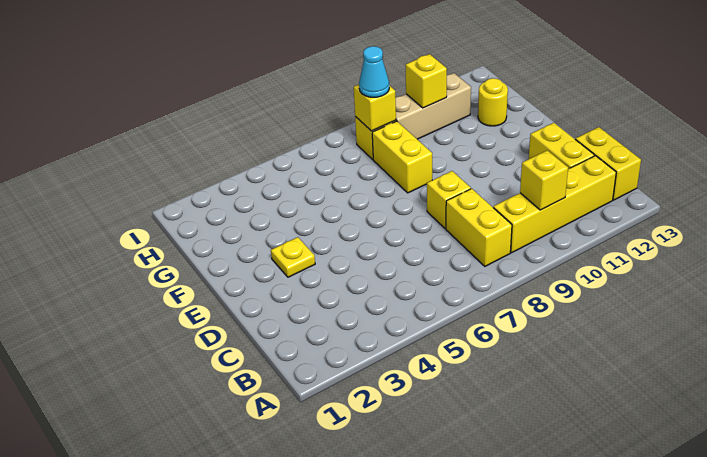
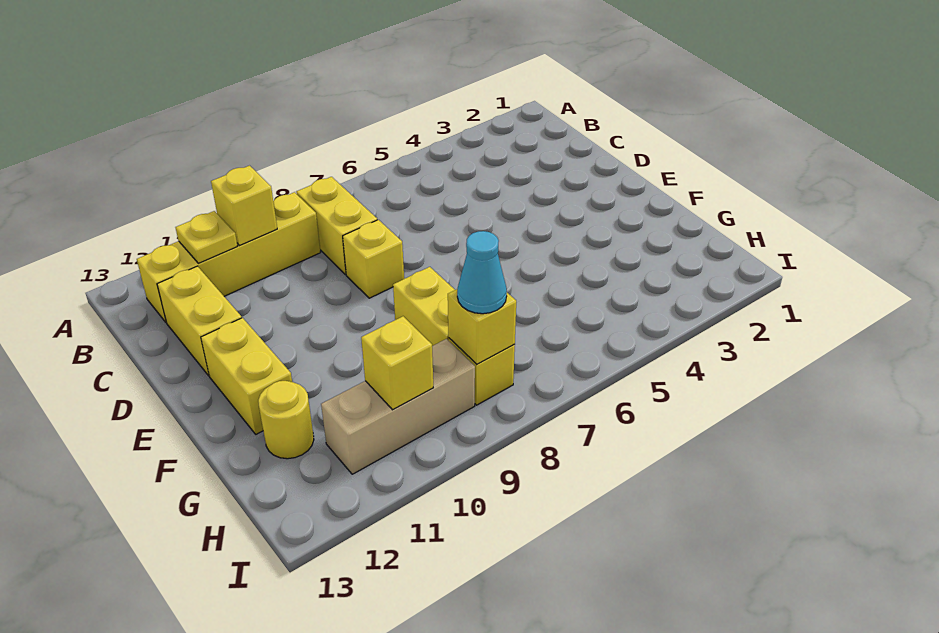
yellow 1x2 brick [575,127,641,200] -> yellow 1x2 brick moved to [201,318,292,434]
yellow 1x1 plate [271,237,315,277] -> yellow 1x1 plate moved to [176,211,237,263]

